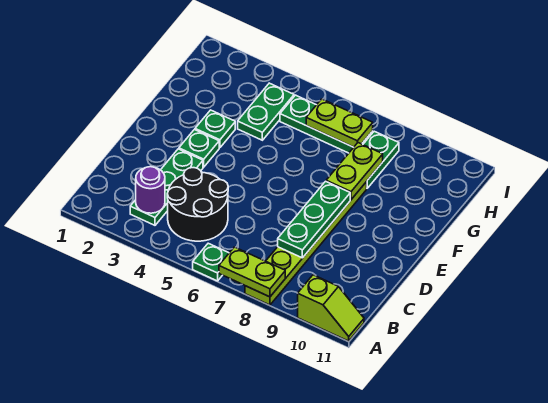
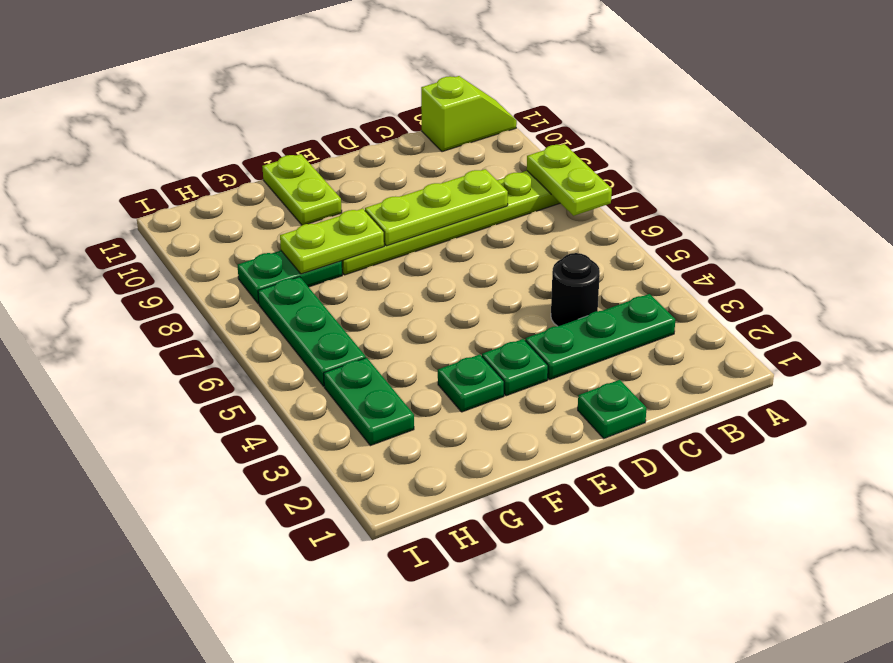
green 1x1 plate [193,243,229,281] -> green 1x1 plate moved to [578,380,647,438]
lime 1x2 slope [298,275,364,341] -> lime 1x2 slope turned to [421,76,517,152]
purple 1x1 round brick [136,167,165,213] -> none
black 2x2 round brick [167,168,228,241] -> black 1x1 round brick [551,253,600,326]
green 1x3 plate [278,181,350,258] -> lime 1x3 plate [365,169,508,246]
green 1x2 plate [238,83,294,140] -> green 1x2 plate turned to [324,358,414,446]
lime 1x2 plate [306,99,373,147] -> lime 1x2 plate moved to [262,154,342,225]

